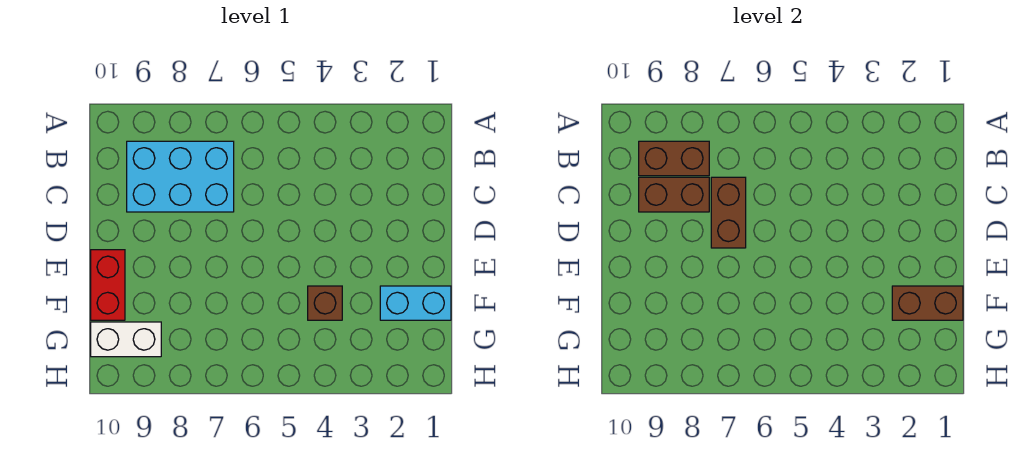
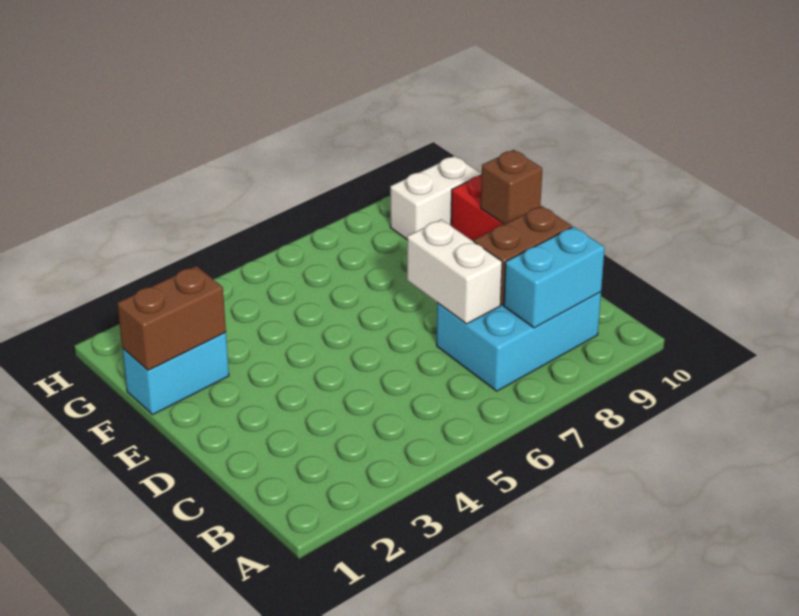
brown 1x2 brick [639,141,709,176] -> cyan 1x2 brick [504,227,605,328]
brown 1x2 brick [711,177,746,248] -> white 1x2 brick [407,219,502,324]
brown 1x1 brick [308,286,342,320] -> brown 1x1 brick moved to [481,150,542,224]

